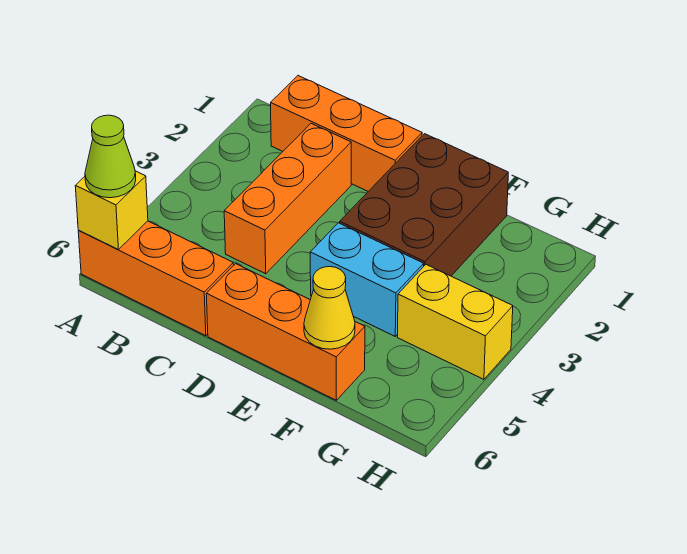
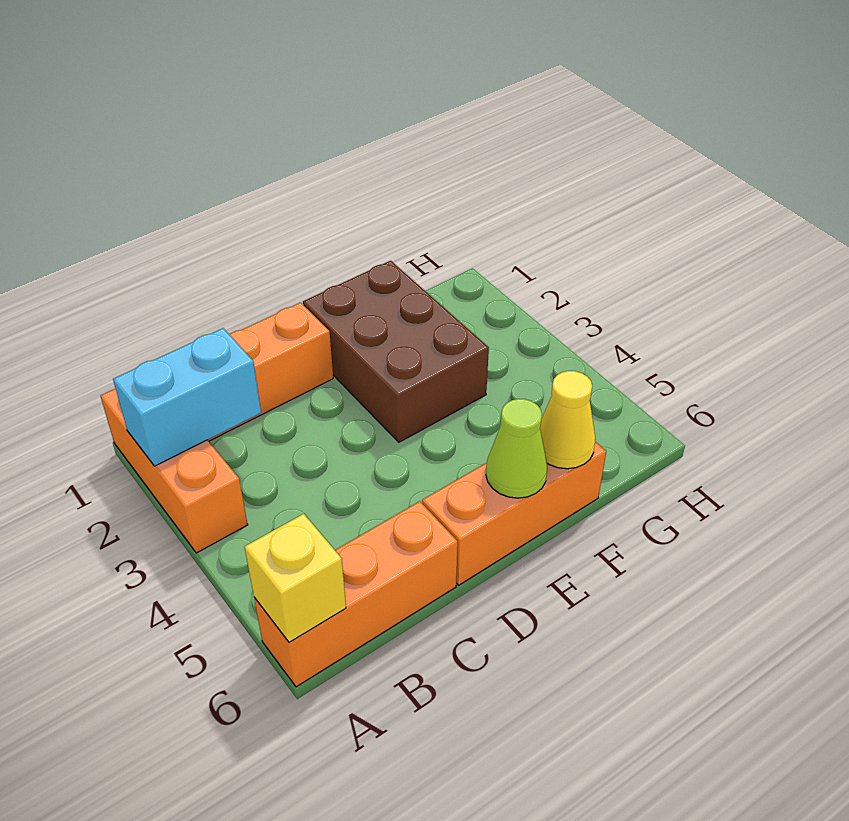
lime 1x1 cone [85,115,136,198] -> lime 1x1 cone moved to [486,399,547,498]
orange 1x3 brick [224,124,351,274] -> orange 1x3 brick moved to [101,389,248,553]
cyan 1x2 brick [310,223,424,336] -> cyan 1x2 brick moved to [113,328,261,466]
yellow 1x2 brick [397,265,513,379] -> none

